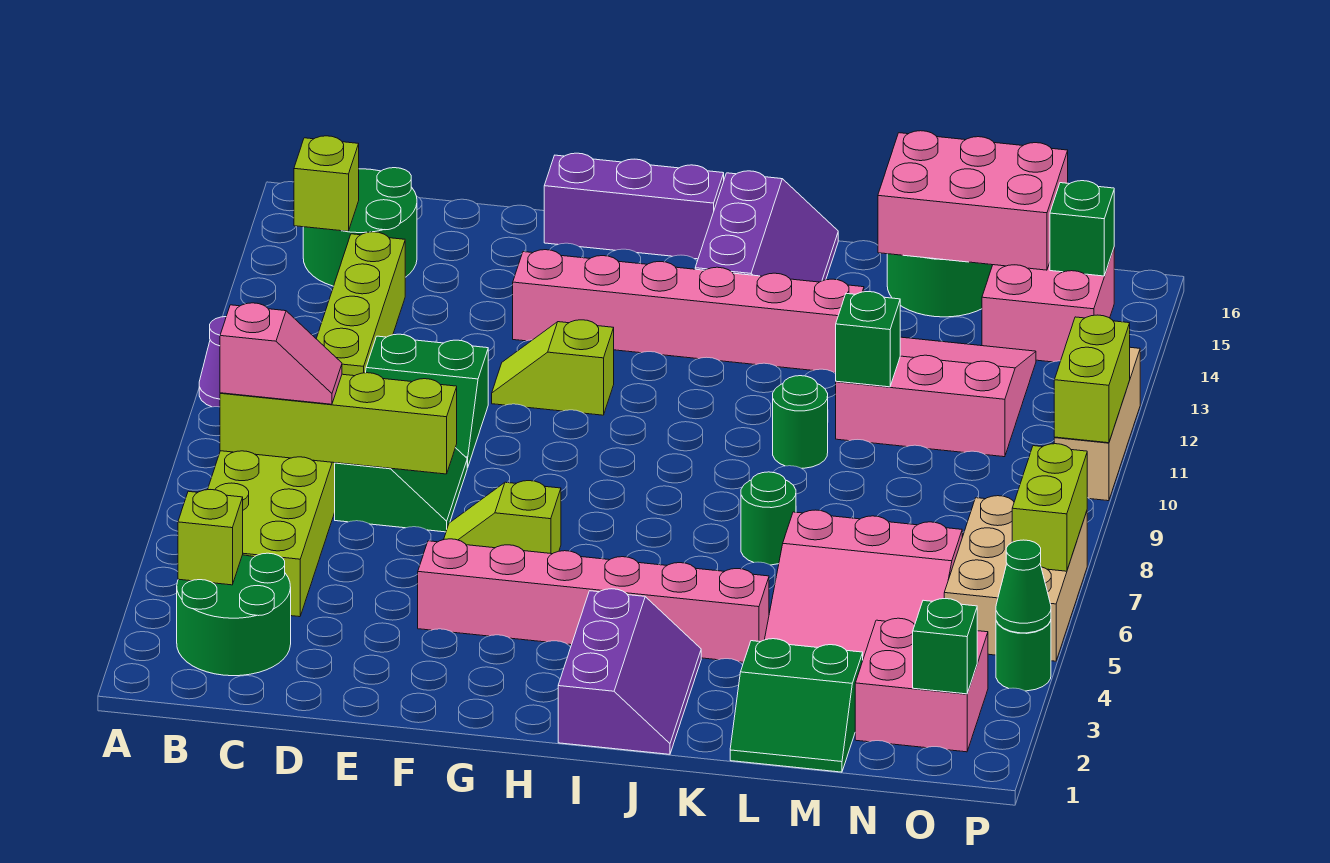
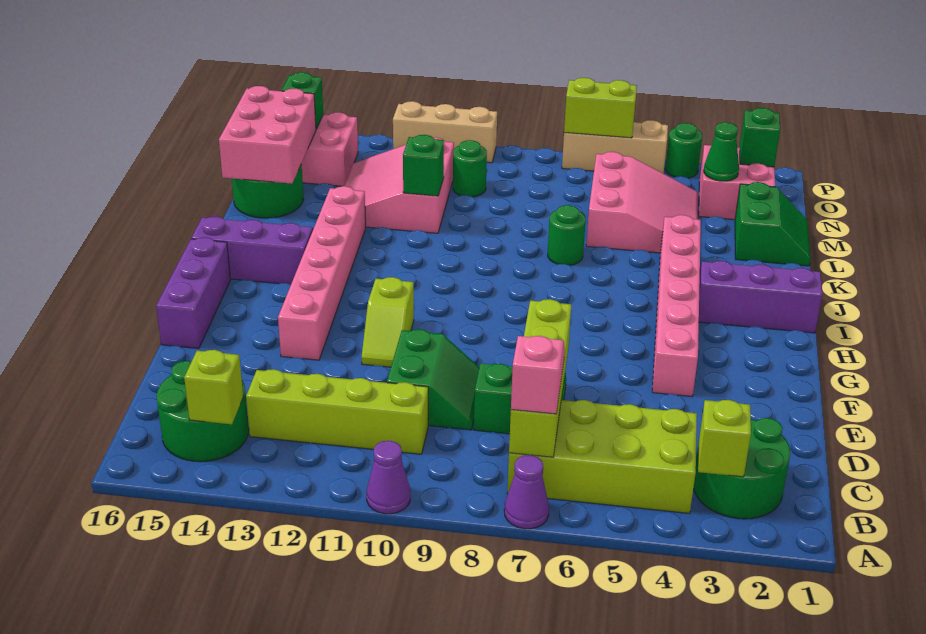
none -> purple 1x1 cone [504,455,549,529]
lime 1x2 slope [444,481,561,554] -> none
green 1x1 round brick [773,376,828,468] -> green 1x1 round brick moved to [453,140,487,197]
tan 2x3 brick [944,496,1087,661] -> tan 1x3 brick [562,120,668,174]
green 1x1 cone [996,540,1051,633] -> green 1x1 cone moved to [704,122,739,181]
lime 1x2 brick [1054,315,1130,443] -> none

